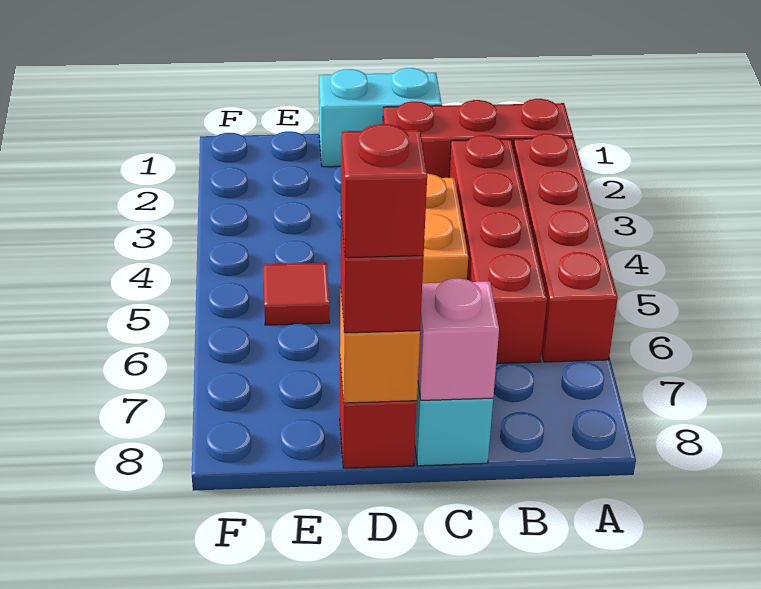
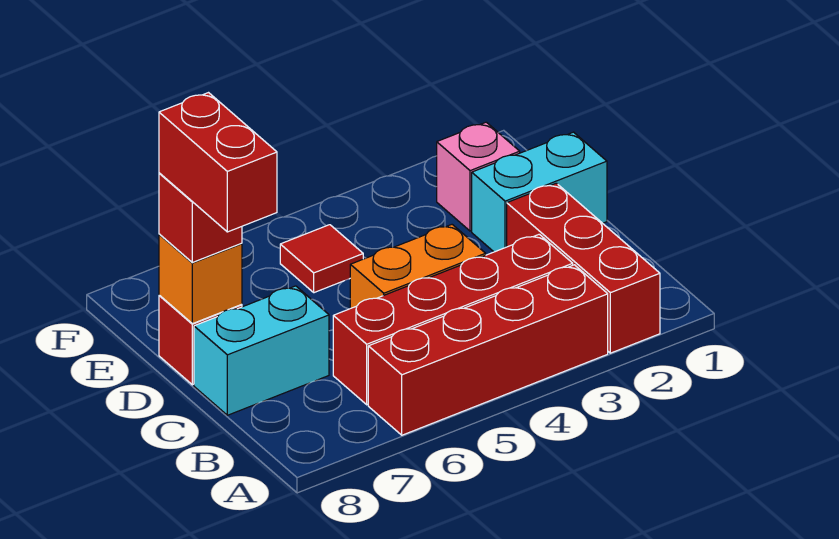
cyan 1x2 brick [319,68,442,167] -> cyan 1x2 brick turned to [472,132,607,252]
pink 1x1 brick [418,278,499,400] -> pink 1x1 brick moved to [437,122,520,231]
red 1x1 brick [341,124,427,258] -> red 1x2 brick [159,93,277,232]

